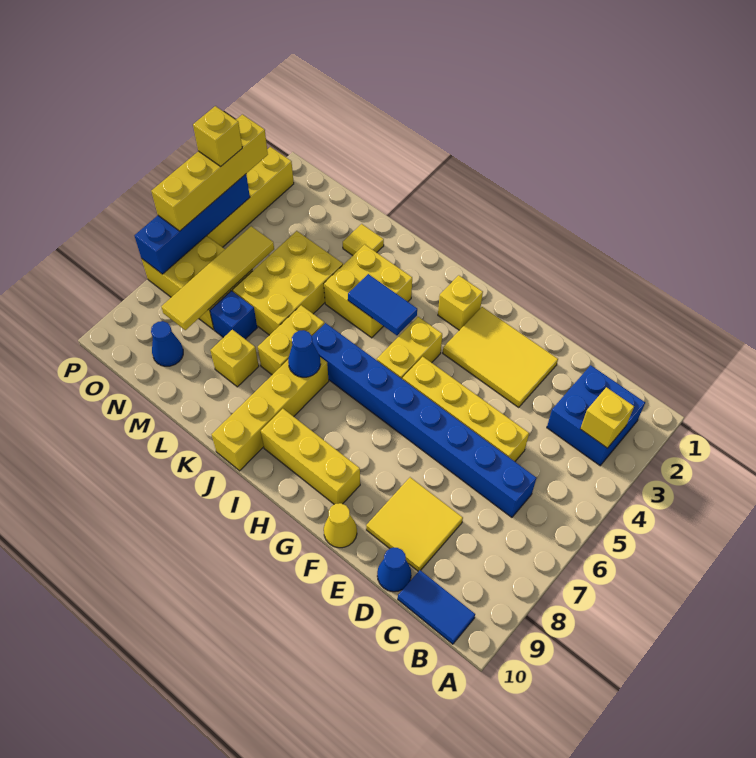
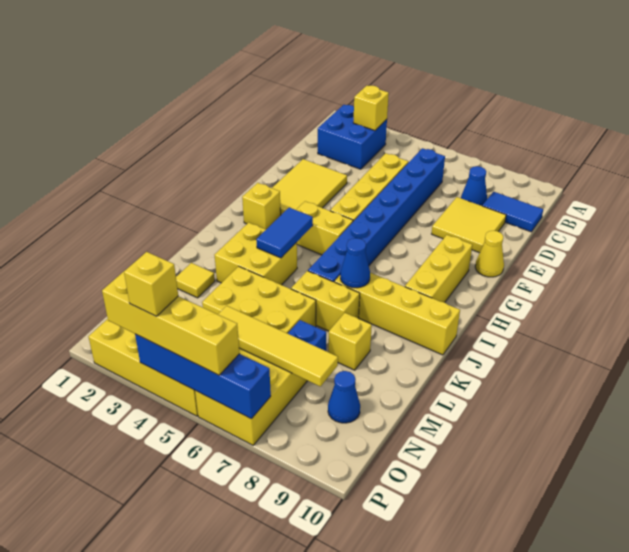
blue 1x2 tile [398,570,475,644] -> blue 1x2 tile turned to [482,192,543,232]
blue 1x1 cone [377,548,411,592] -> blue 1x1 cone moved to [461,166,487,206]

